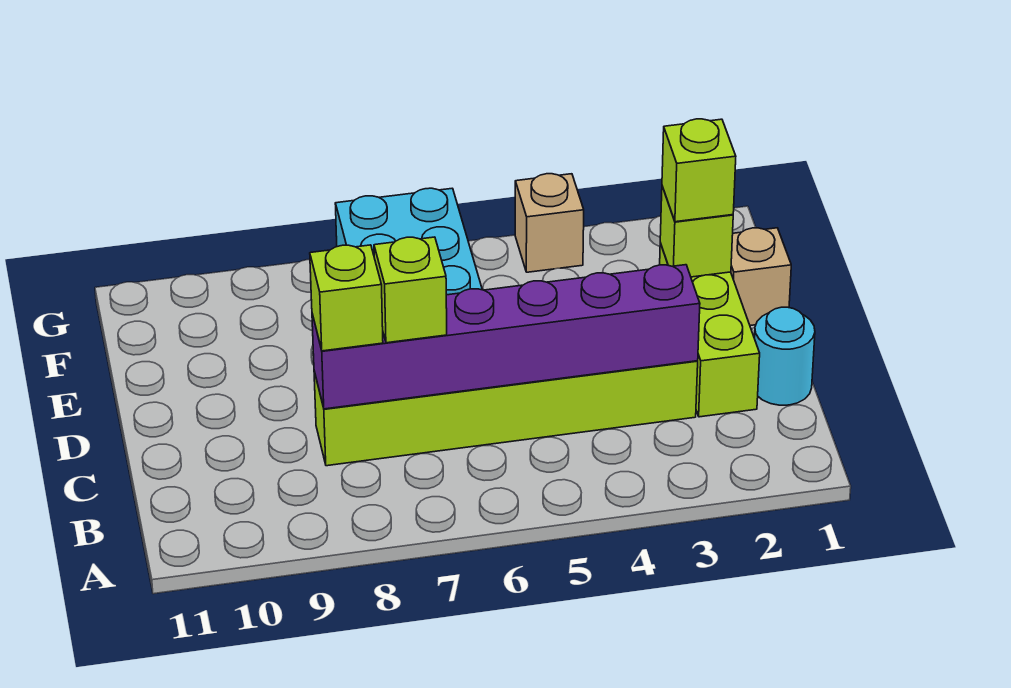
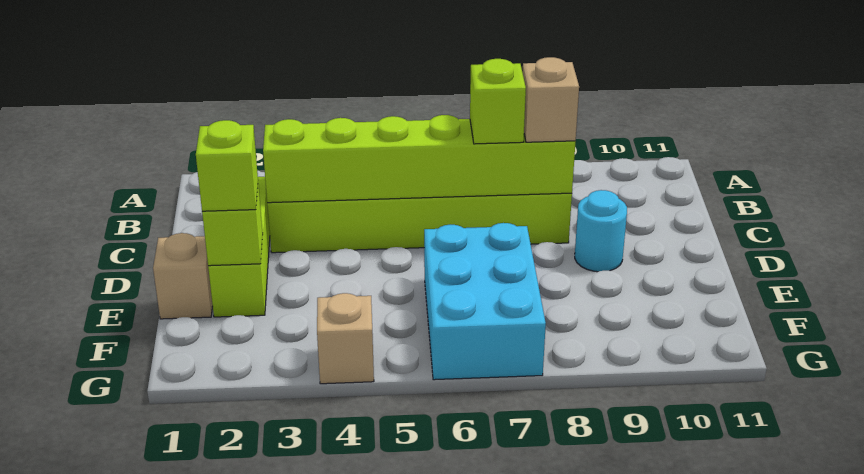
cyan 1x1 round brick [754,307,815,405] -> cyan 1x1 round brick moved to [575,190,627,272]
purple 1x6 brick [312,265,700,409] -> lime 1x6 brick [263,115,576,203]
lime 1x1 brick [310,245,383,351] -> tan 1x1 brick [523,57,579,142]

